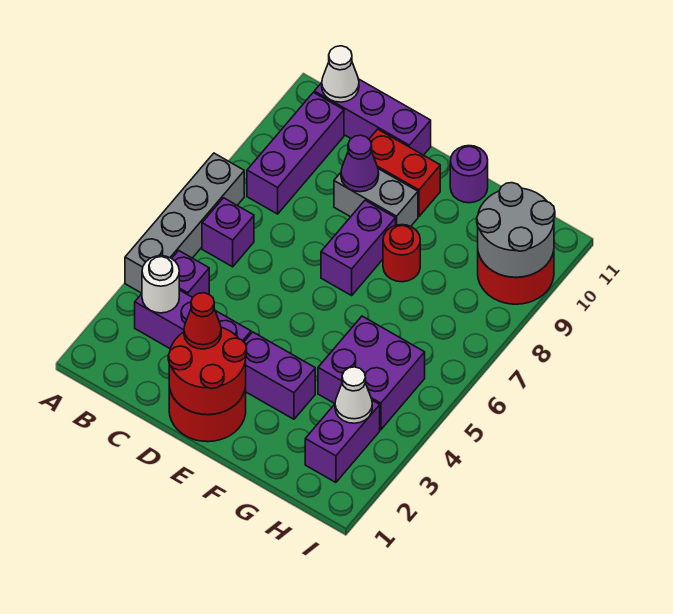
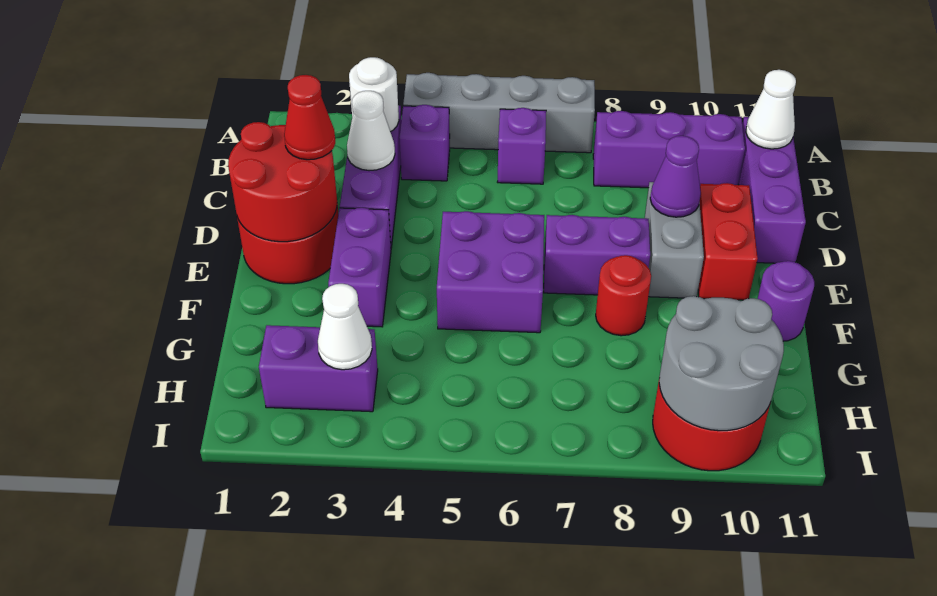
none -> white 1x1 cone [347,91,395,171]
purple 2x2 brick [318,316,425,430] -> purple 2x2 brick moved to [437,211,544,333]

